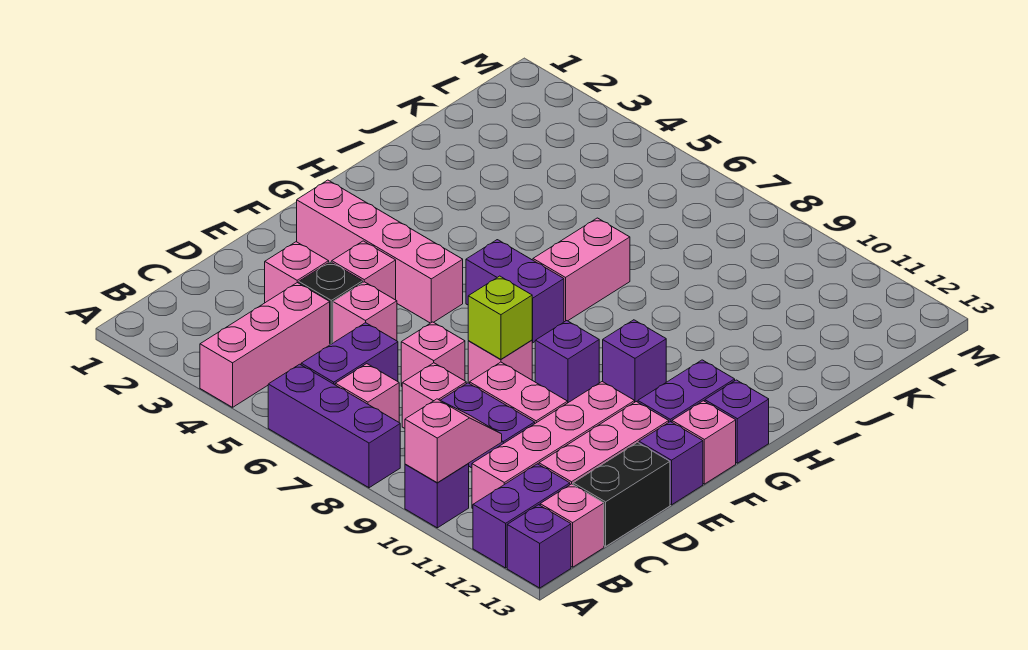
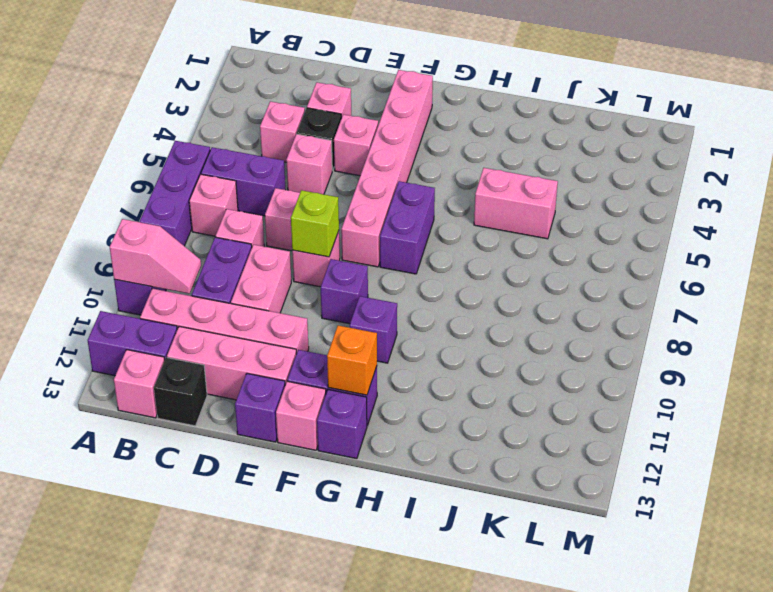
pink 1x3 brick [200,283,330,407] -> pink 1x1 brick [260,101,305,162]
purple 1x1 brick [507,505,571,588] -> none
black 1x2 brick [573,442,670,546] -> black 1x1 brick [154,357,207,426]
pink 1x4 brick [297,180,463,323] -> pink 1x6 brick [341,70,433,267]
none -> orange 1x1 brick [327,325,377,395]
pink 1x2 brick [533,218,630,322] -> pink 1x2 brick moved to [474,168,558,239]

